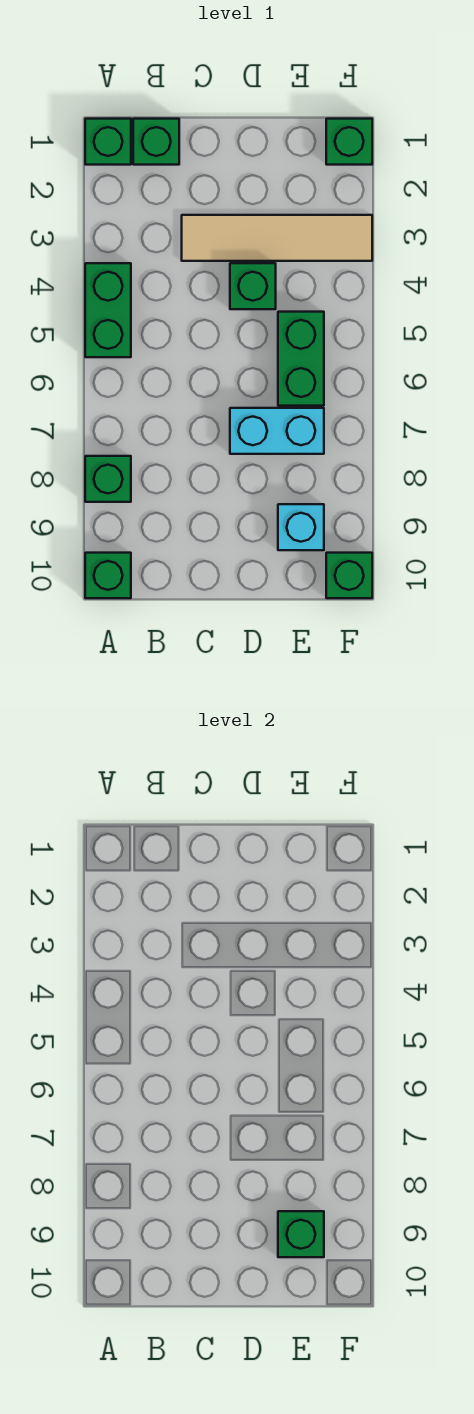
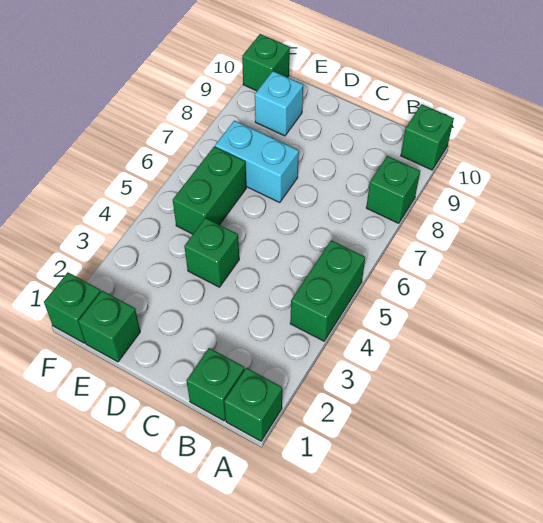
tan 1x4 tile [182,215,372,261] -> none
green 1x1 brick [278,1211,324,1257] -> green 1x1 brick moved to [78,291,140,362]

